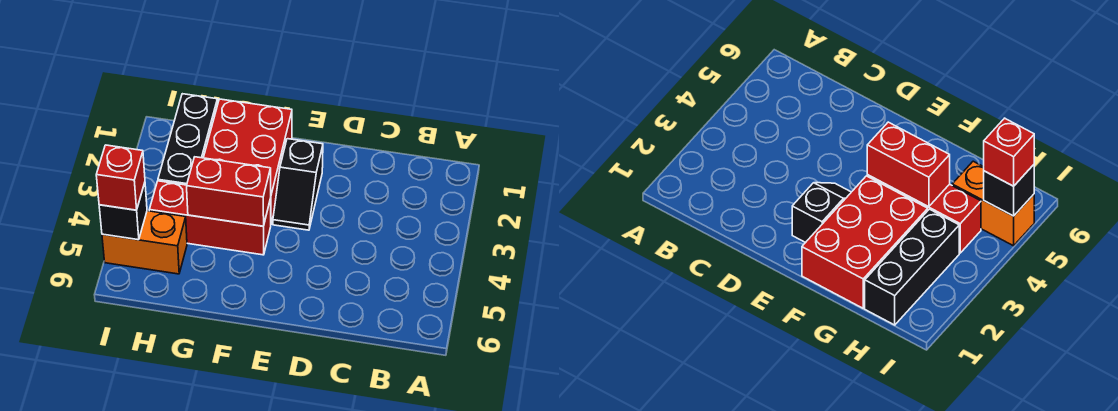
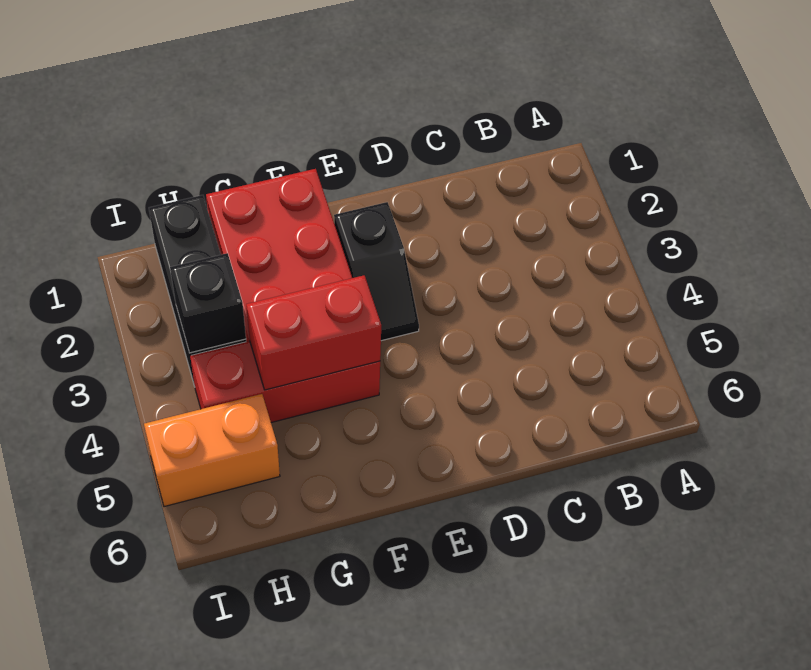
black 1x1 brick [99,183,147,240] -> black 1x1 brick moved to [170,253,246,353]
red 1x1 brick [96,145,145,210] -> none

